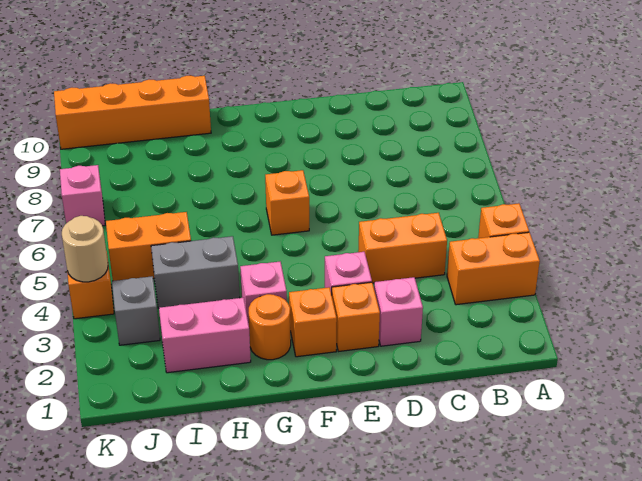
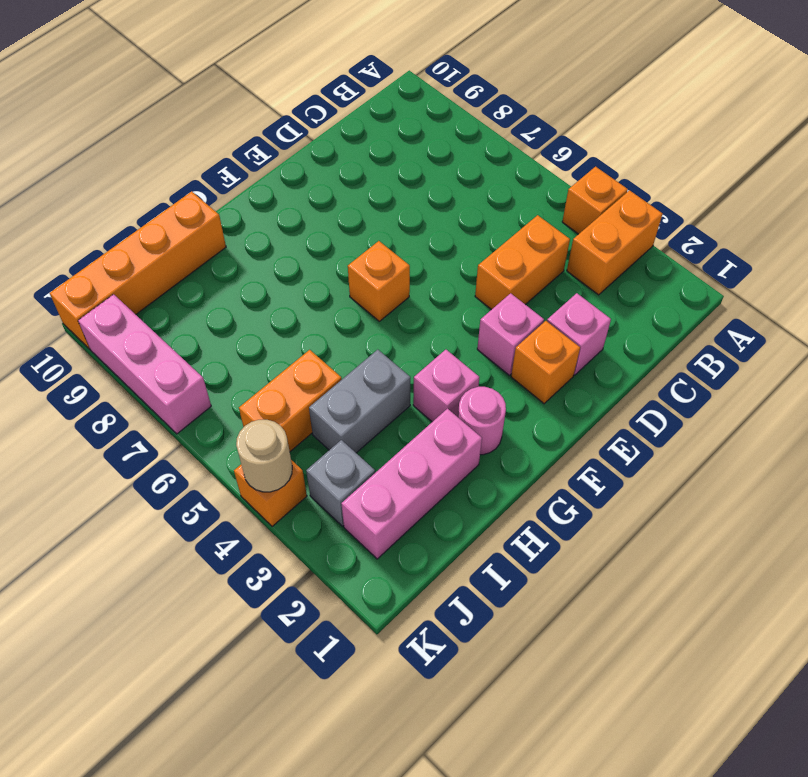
orange 1x1 brick [289,287,337,357] -> none
orange 1x1 round brick [249,294,291,360] -> pink 1x1 round brick [458,387,506,455]
pink 1x2 brick [159,298,251,373] -> pink 1x3 brick [341,408,482,559]
pink 1x1 brick [60,165,105,226] -> pink 1x3 brick [78,294,211,434]

